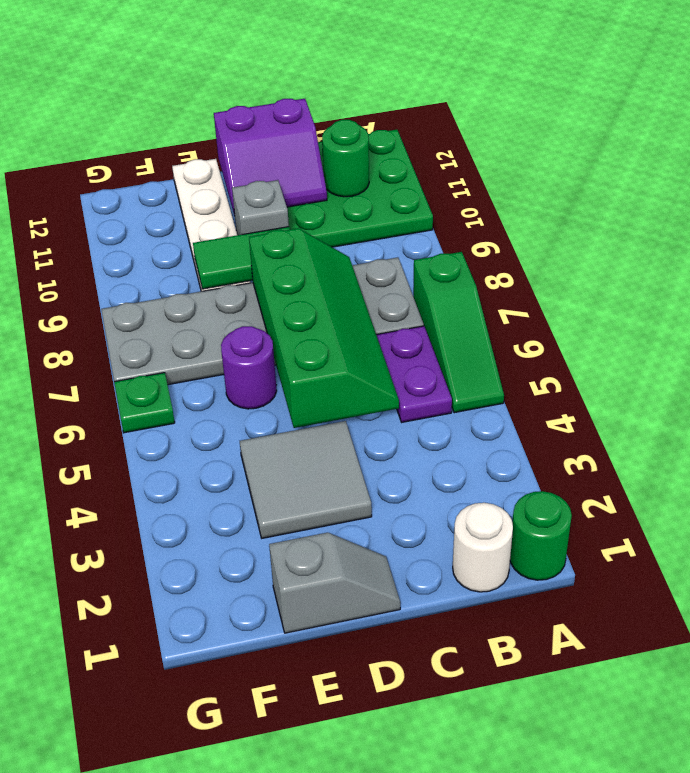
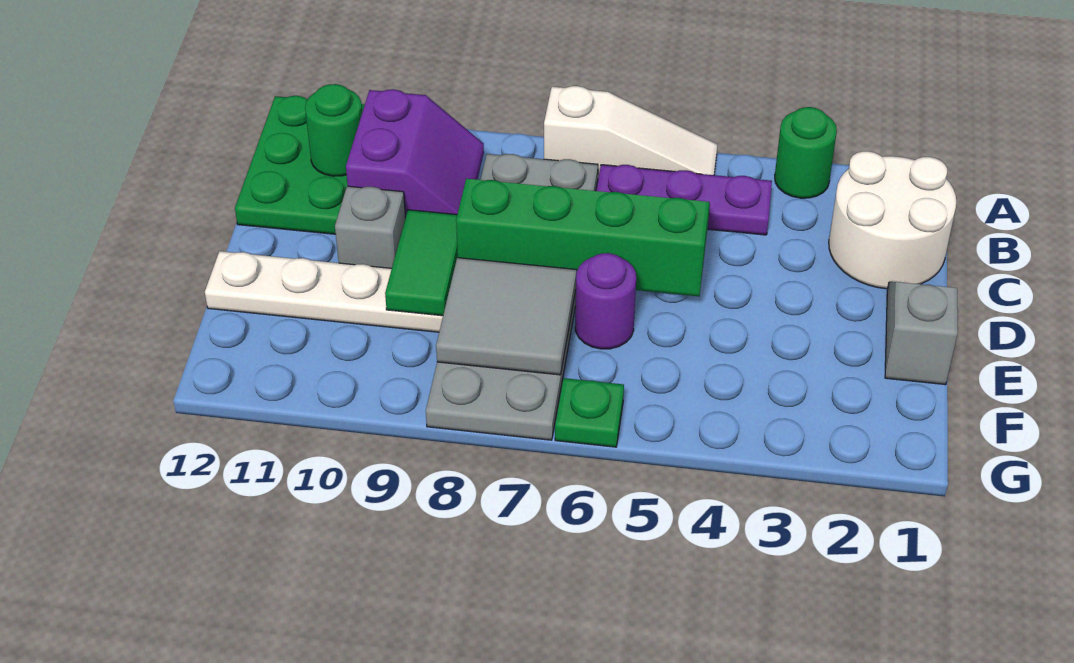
green 1x1 round brick [510,491,572,580] -> green 1x1 round brick moved to [775,107,837,198]
green 1x3 slope [413,252,504,413] -> white 1x3 slope [544,86,717,178]
white 1x1 round brick [453,503,513,592] -> white 2x2 round brick [829,151,956,289]
purple 1x2 plate [376,326,452,422] -> purple 1x3 plate [596,165,772,235]
purple 2x2 slope [214,99,327,216] -> purple 2x2 slope moved to [346,89,484,218]
grey 2x2 tile [240,421,372,538] -> grey 2x2 tile moved to [436,258,577,375]

